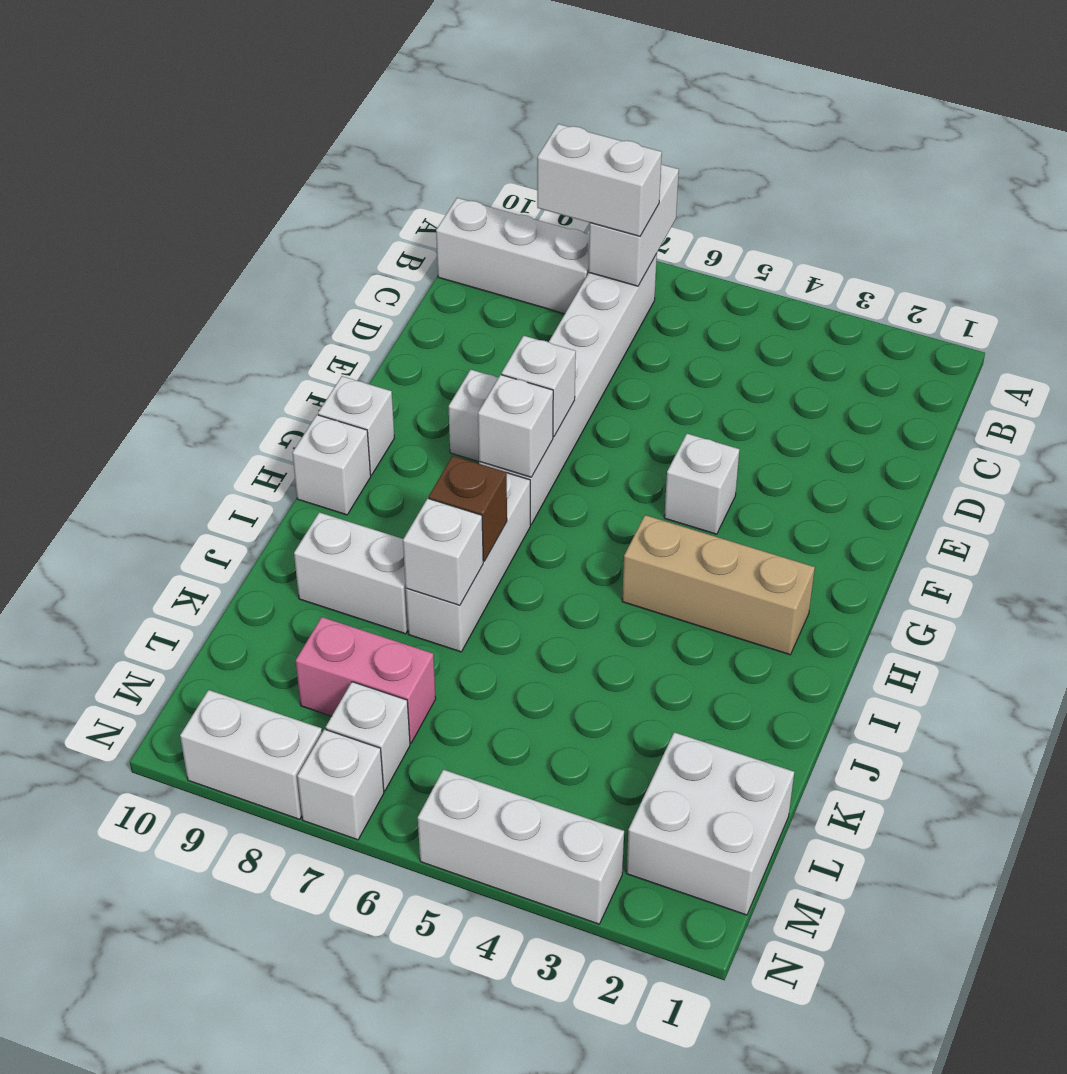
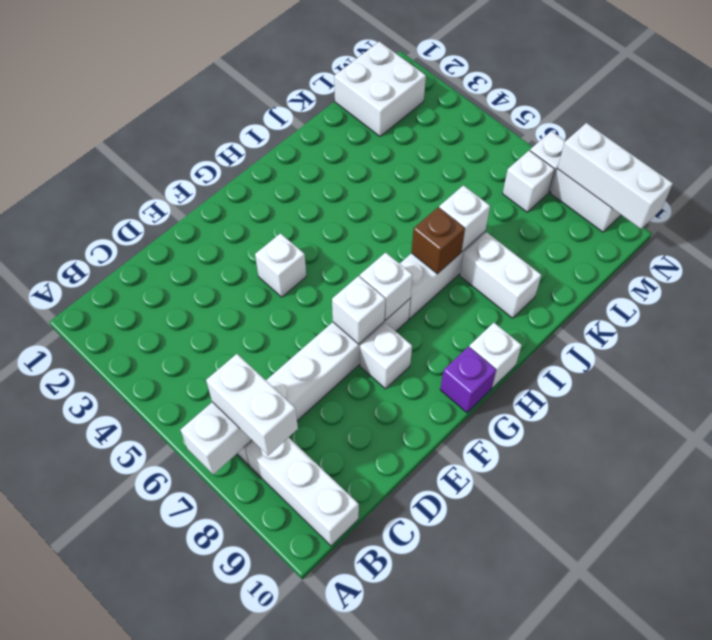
white 1x1 brick [318,376,394,475] -> purple 1x1 brick [440,347,496,413]
tan 1x3 brick [622,515,815,655] -> none
pink 1x2 brick [296,617,436,743] -> none
white 1x3 brick [418,770,624,924] -> white 1x3 brick moved to [557,123,673,229]

